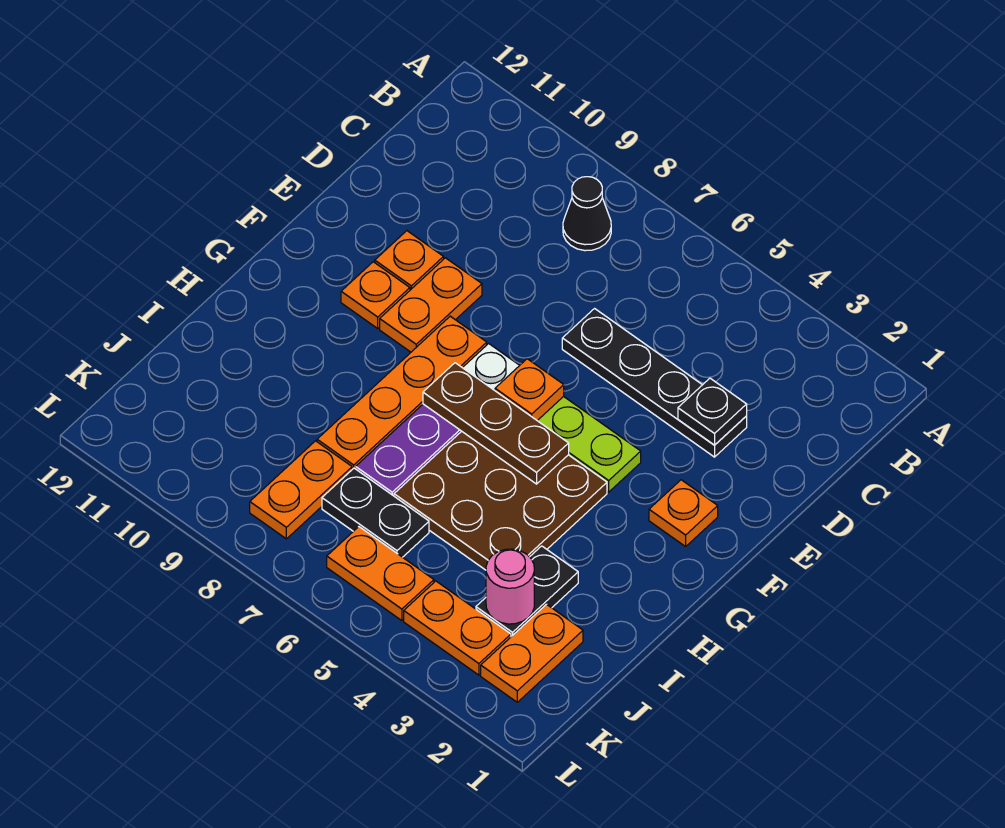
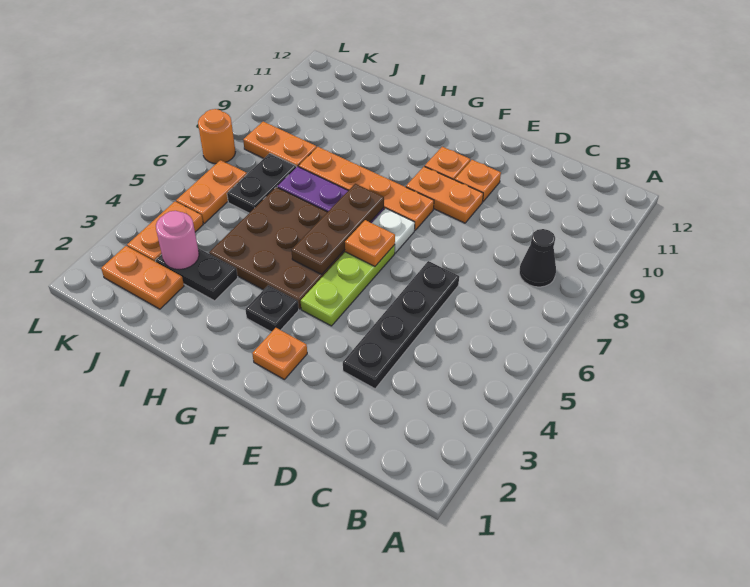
black 1x1 plate [678,378,747,445] -> black 1x1 plate moved to [245,285,299,332]
none -> orange 1x1 round brick [198,109,235,164]

